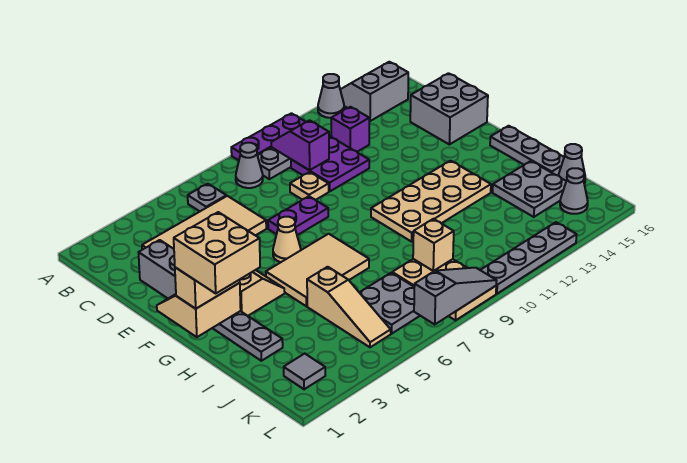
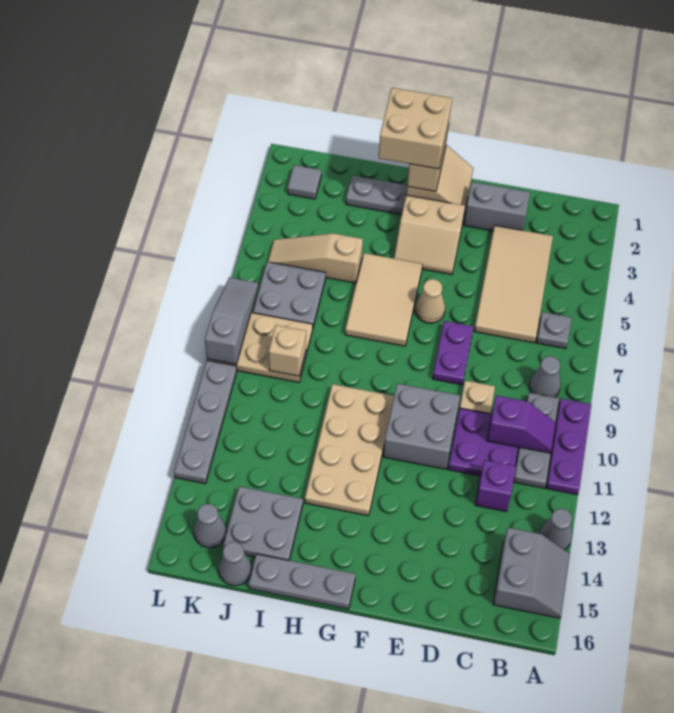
grey 2x2 brick [410,73,488,144] -> grey 2x2 brick moved to [383,384,460,469]
grey 1x3 slope [414,268,497,324] -> grey 1x3 slope turned to [205,277,258,364]

